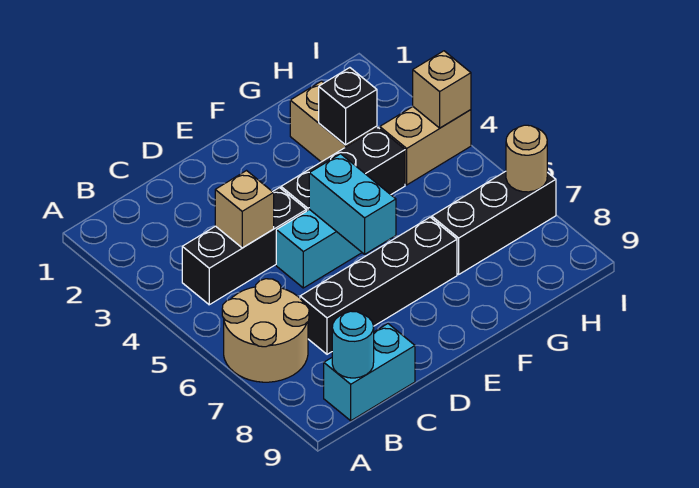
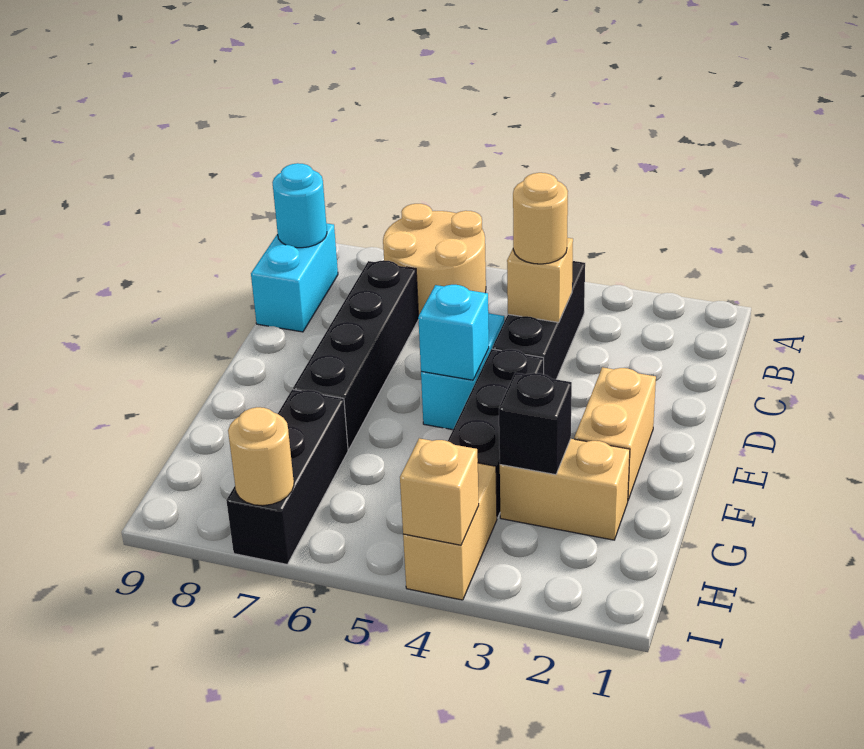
none -> tan 1x1 round brick [513,173,568,264]
none -> tan 1x2 brick [574,367,656,500]
cyan 1x2 brick [309,154,396,254] -> cyan 1x1 brick [418,285,489,380]

